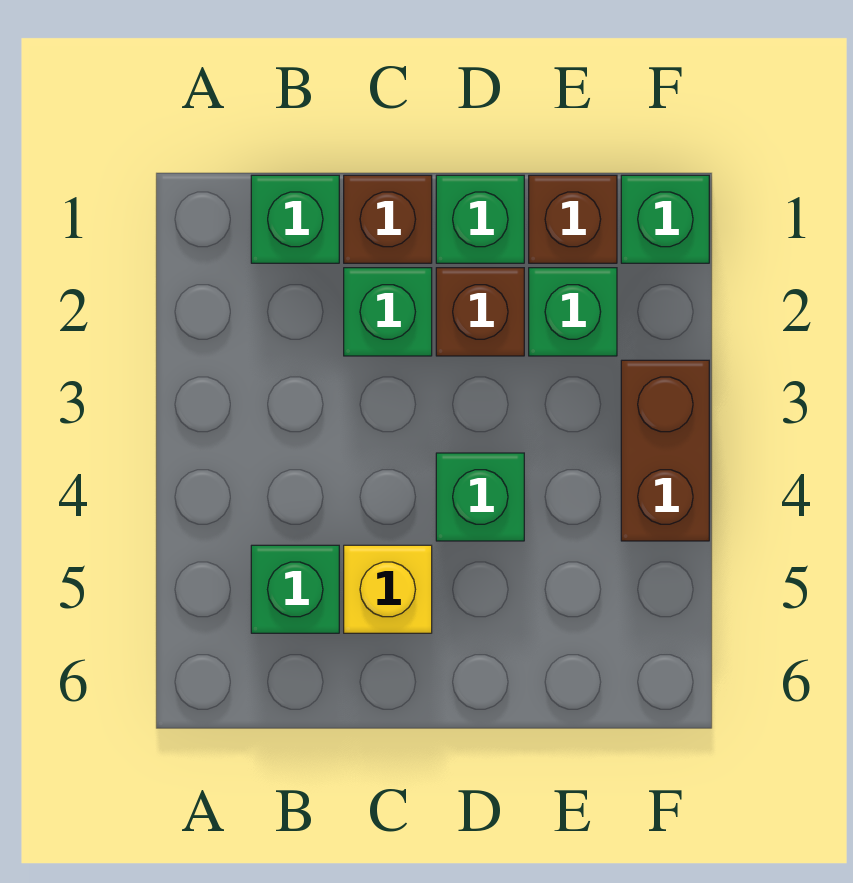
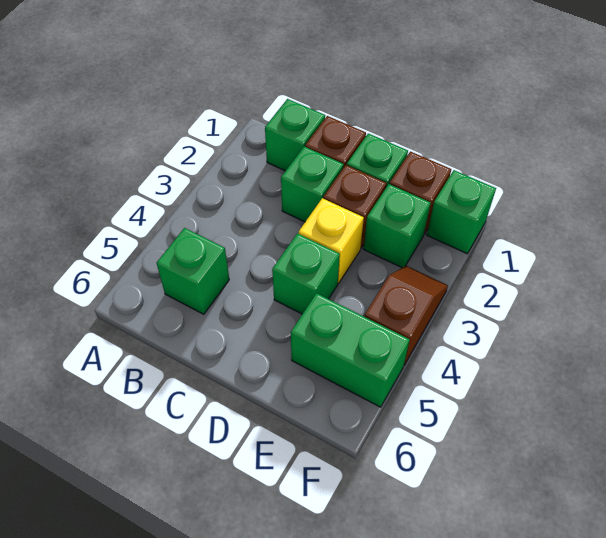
yellow 1x1 brick [344,545,432,633] -> yellow 1x1 brick moved to [299,198,364,283]
none -> green 1x2 brick [291,293,410,407]
brown 1x2 brick [621,360,709,541] -> brown 1x2 slope [364,266,448,365]

